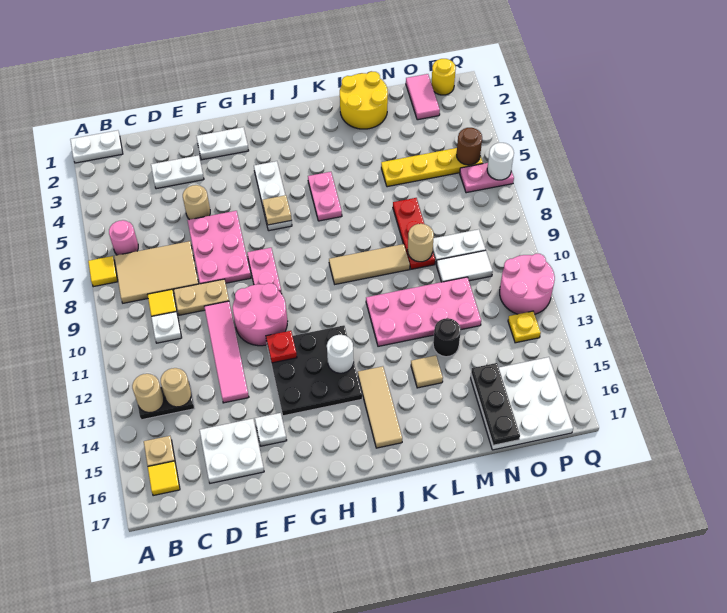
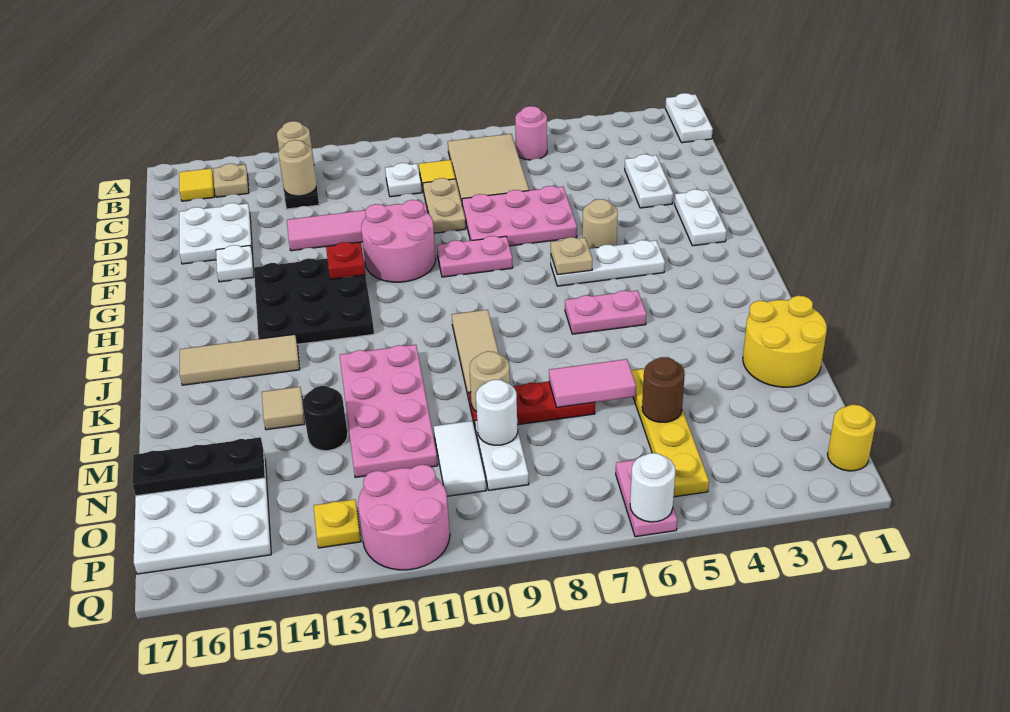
yellow 1x1 tile [88,256,118,287] -> none
tan 1x1 round brick [183,185,210,220] -> tan 1x1 round brick moved to [582,199,618,249]
white 1x1 round brick [327,335,354,373] -> white 1x1 round brick moved to [476,380,518,445]
pink 1x2 tile [406,74,440,120] -> pink 1x2 tile moved to [549,359,636,407]
brown 1x1 round brick [457,128,482,165] -> brown 1x1 round brick moved to [642,357,685,422]

